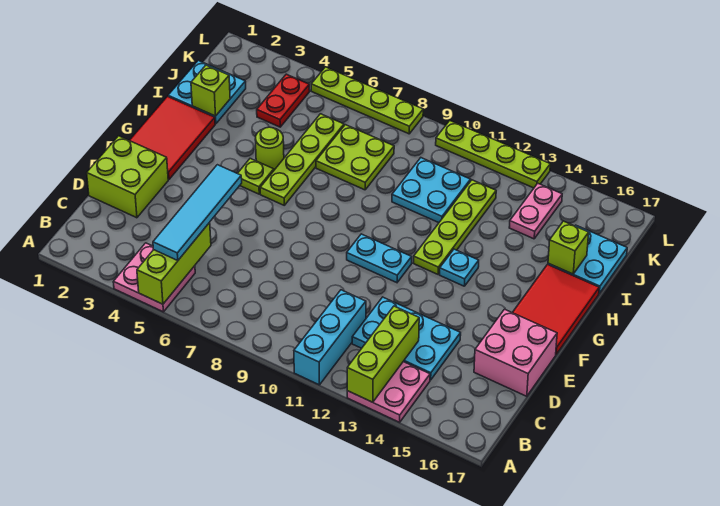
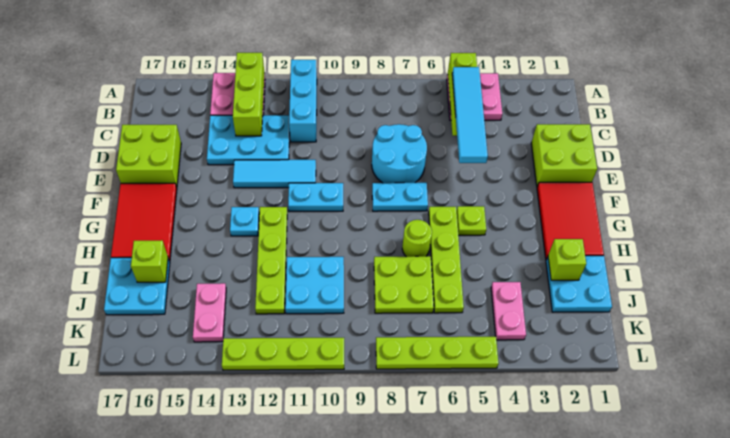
none -> cyan 2x2 round brick [372,124,427,183]
pink 2x2 brick [474,309,557,396] -> lime 2x2 brick [116,125,181,188]
none -> cyan 1x3 tile [233,160,316,188]
none -> cyan 1x2 plate [372,183,428,211]
lime 1x1 round brick [255,127,284,170] -> lime 1x1 round brick moved to [402,220,432,257]
red 1x2 plate [257,74,310,127] -> pink 1x2 plate [491,282,526,340]

